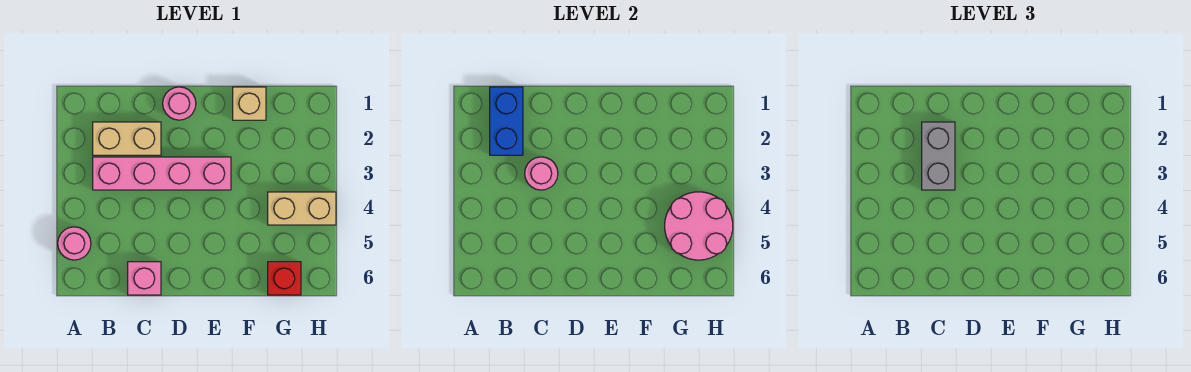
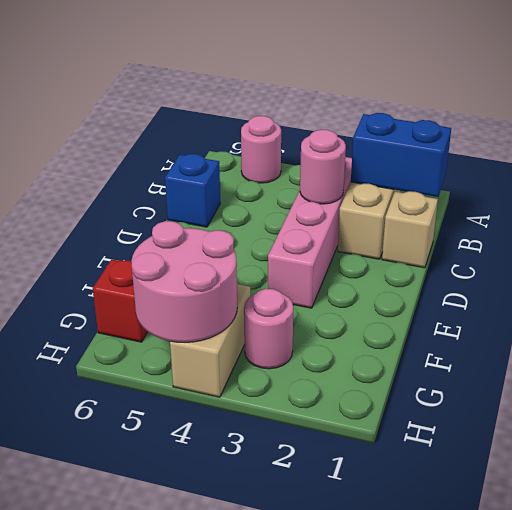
grey 1x2 brick [922,122,955,190] -> none
pink 1x1 brick [128,262,161,295] -> blue 1x1 brick [165,154,220,227]
pink 1x1 round brick [163,87,196,120] -> pink 1x1 round brick moved to [244,289,293,369]
tan 1x1 brick [233,87,266,120] -> tan 1x1 brick moved to [382,191,438,268]

